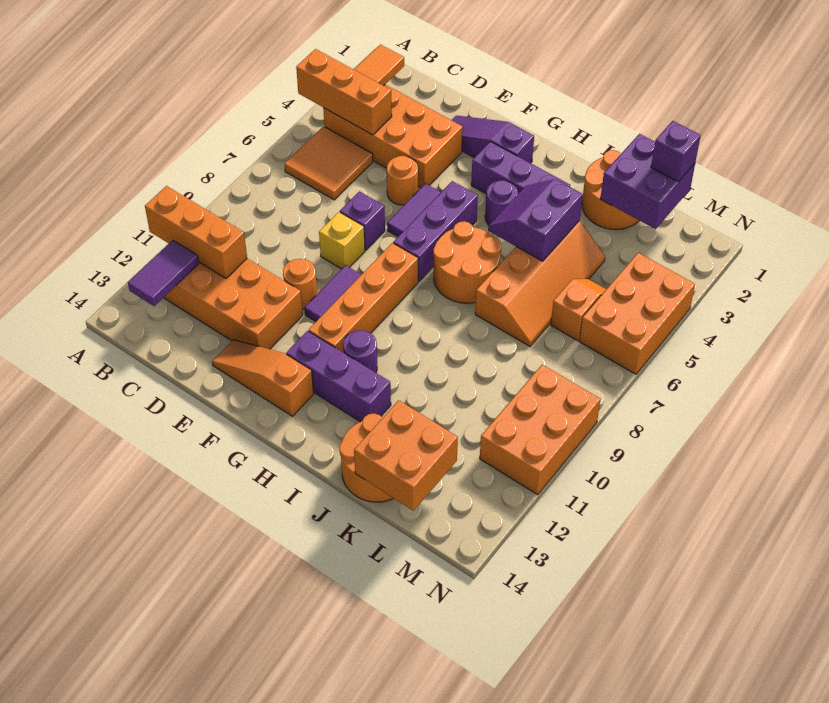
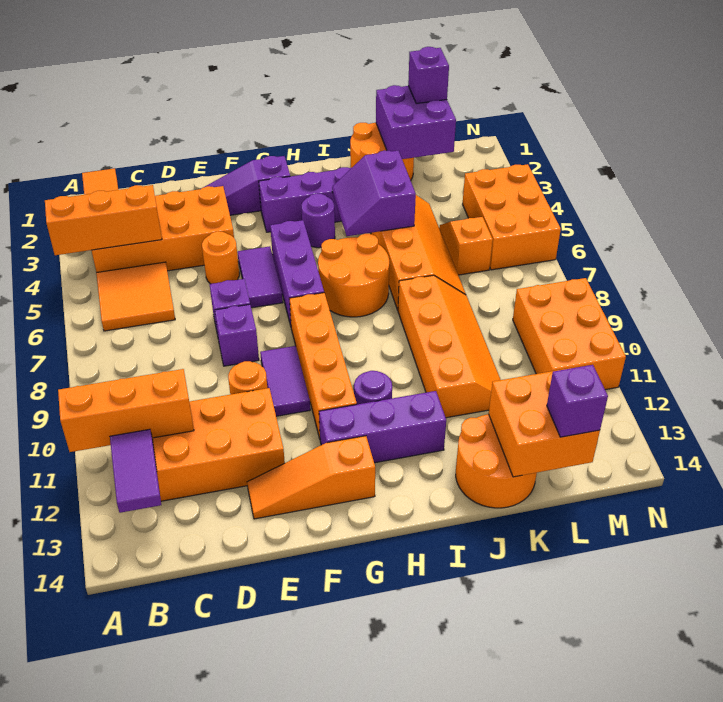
yellow 1x1 brick [319,212,365,269] -> purple 1x1 brick [215,304,259,366]
none -> orange 2x4 slope [398,275,501,418]
none -> purple 1x1 brick [547,365,608,437]

